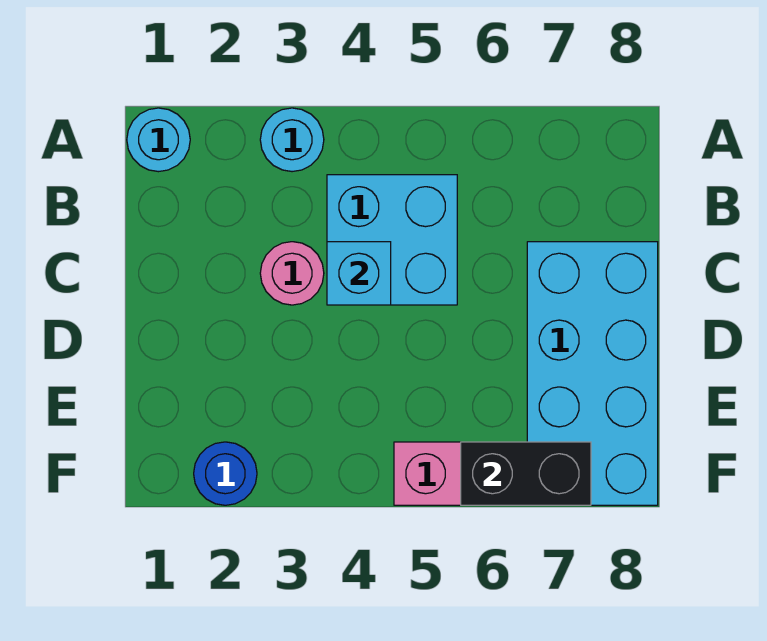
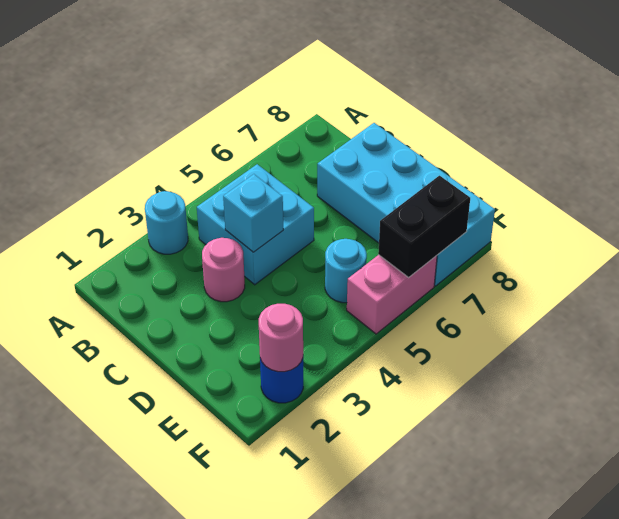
cyan 1x1 round brick [127,108,190,172] -> cyan 1x1 round brick moved to [325,239,367,303]
none -> pink 1x1 round brick [259,304,303,372]

